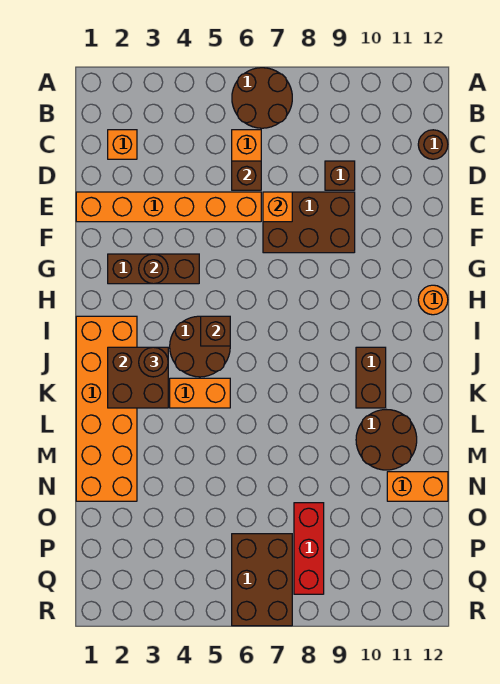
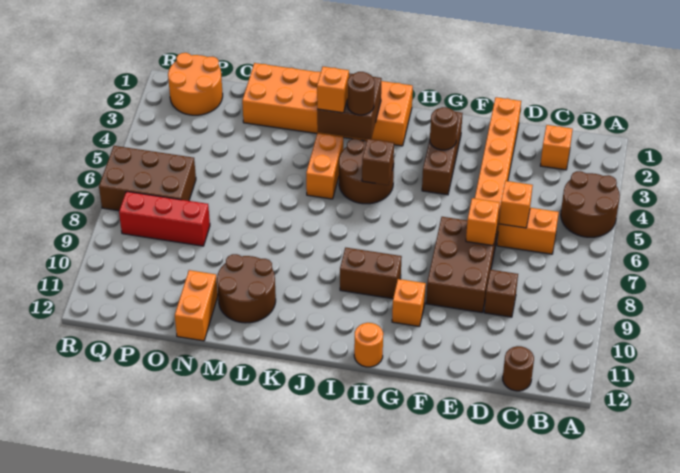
brown 2x2 round brick [232,68,292,128] -> brown 2x2 round brick moved to [561,171,620,237]
brown 1x1 brick [232,161,261,190] -> orange 1x1 brick [499,181,533,228]
none -> orange 1x1 brick [392,279,426,327]
brown 1x2 brick [356,347,386,408] -> brown 1x2 brick moved to [340,248,402,299]
none -> orange 1x1 brick [317,67,349,113]
none -> orange 2x2 round brick [168,53,223,115]

